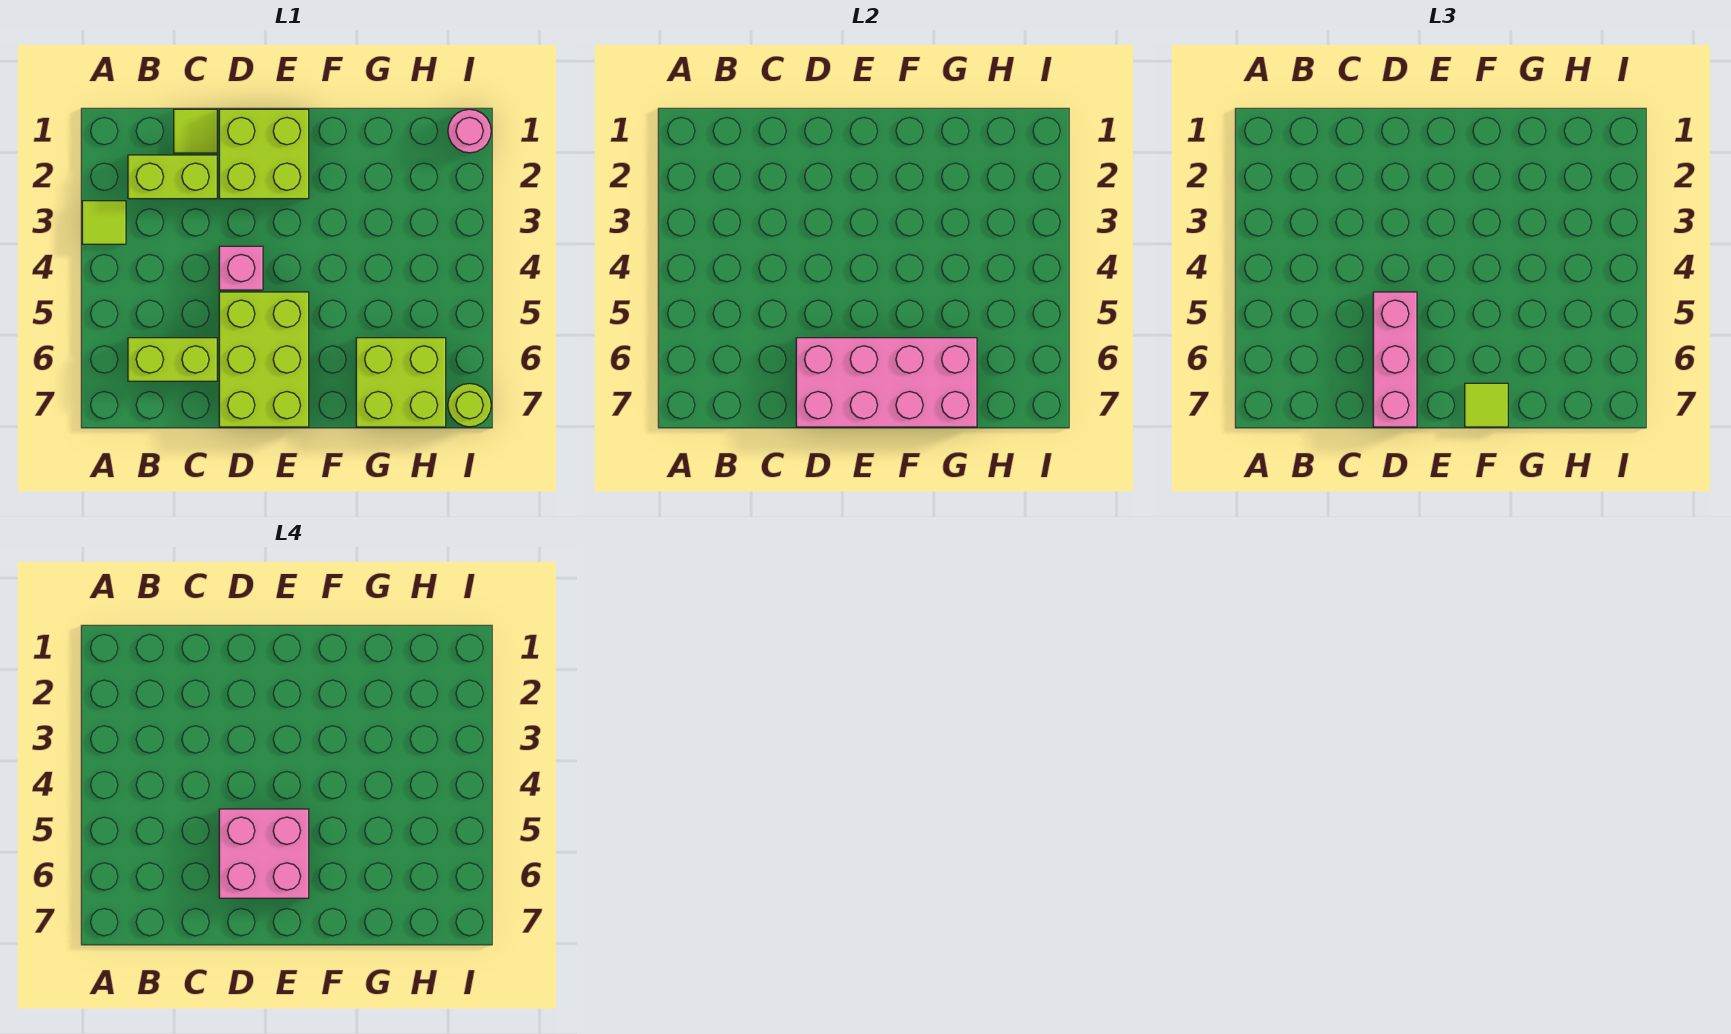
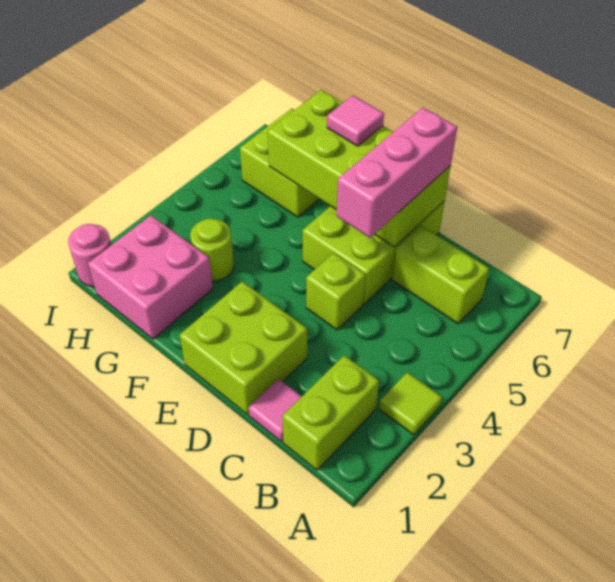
lime 1x2 brick [128,155,217,199] -> lime 1x2 brick turned to [282,355,379,470]
lime 1x1 tile [174,109,217,153] -> pink 1x1 tile [249,379,302,442]
pink 1x1 brick [219,246,263,290] -> lime 1x1 brick [306,253,366,330]
pink 2x2 brick [219,809,309,898] -> pink 2x2 brick moved to [88,216,213,339]
pink 2x4 brick [796,338,977,427] -> lime 2x4 brick [268,90,451,247]
lime 1x1 tile [1465,383,1508,427] -> pink 1x1 tile [327,95,384,146]
lime 1x1 round brick [448,383,491,427] -> lime 1x1 round brick moved to [190,218,234,281]

